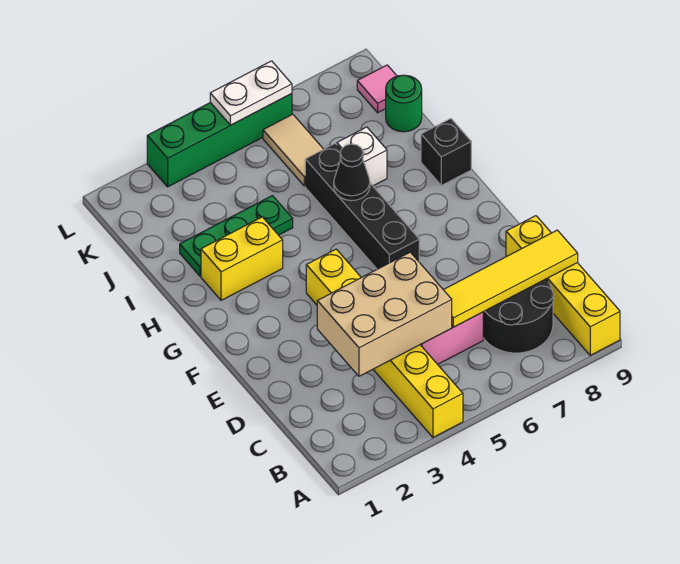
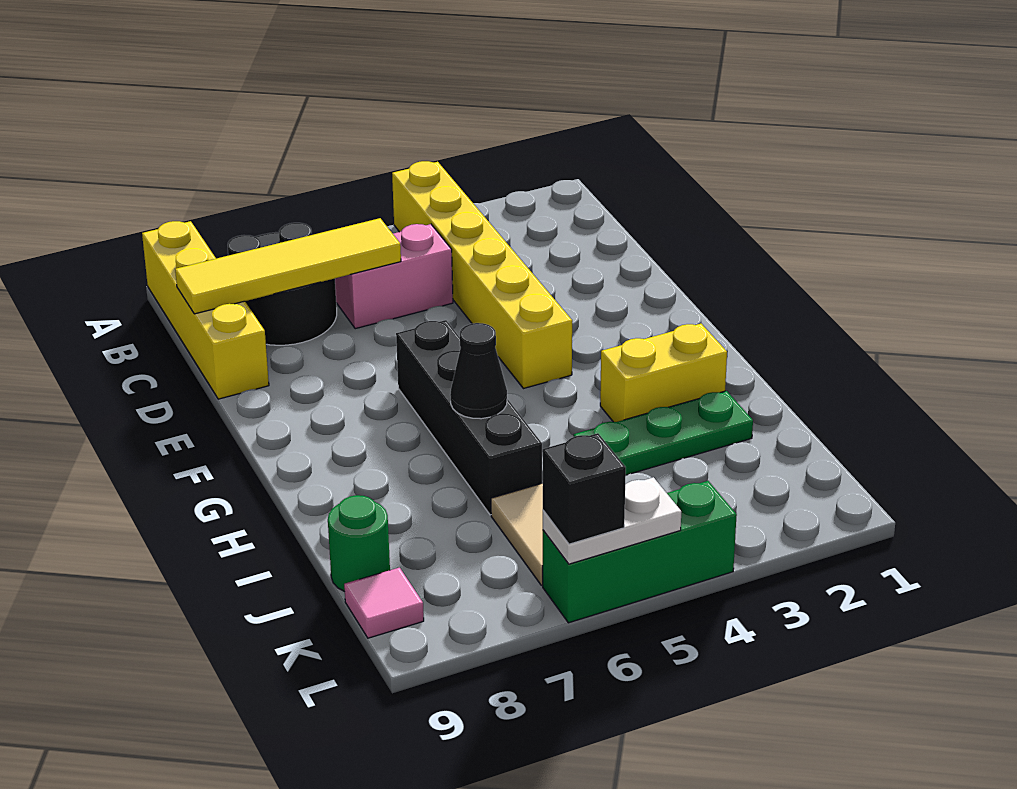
tan 2x3 brick [317,252,452,376] -> none
black 1x1 brick [421,119,471,185] -> black 1x1 brick moved to [543,433,626,544]
white 1x1 brick [337,127,387,186] -> none
green 1x4 brick [147,94,292,187] -> green 1x3 brick [543,481,737,623]

